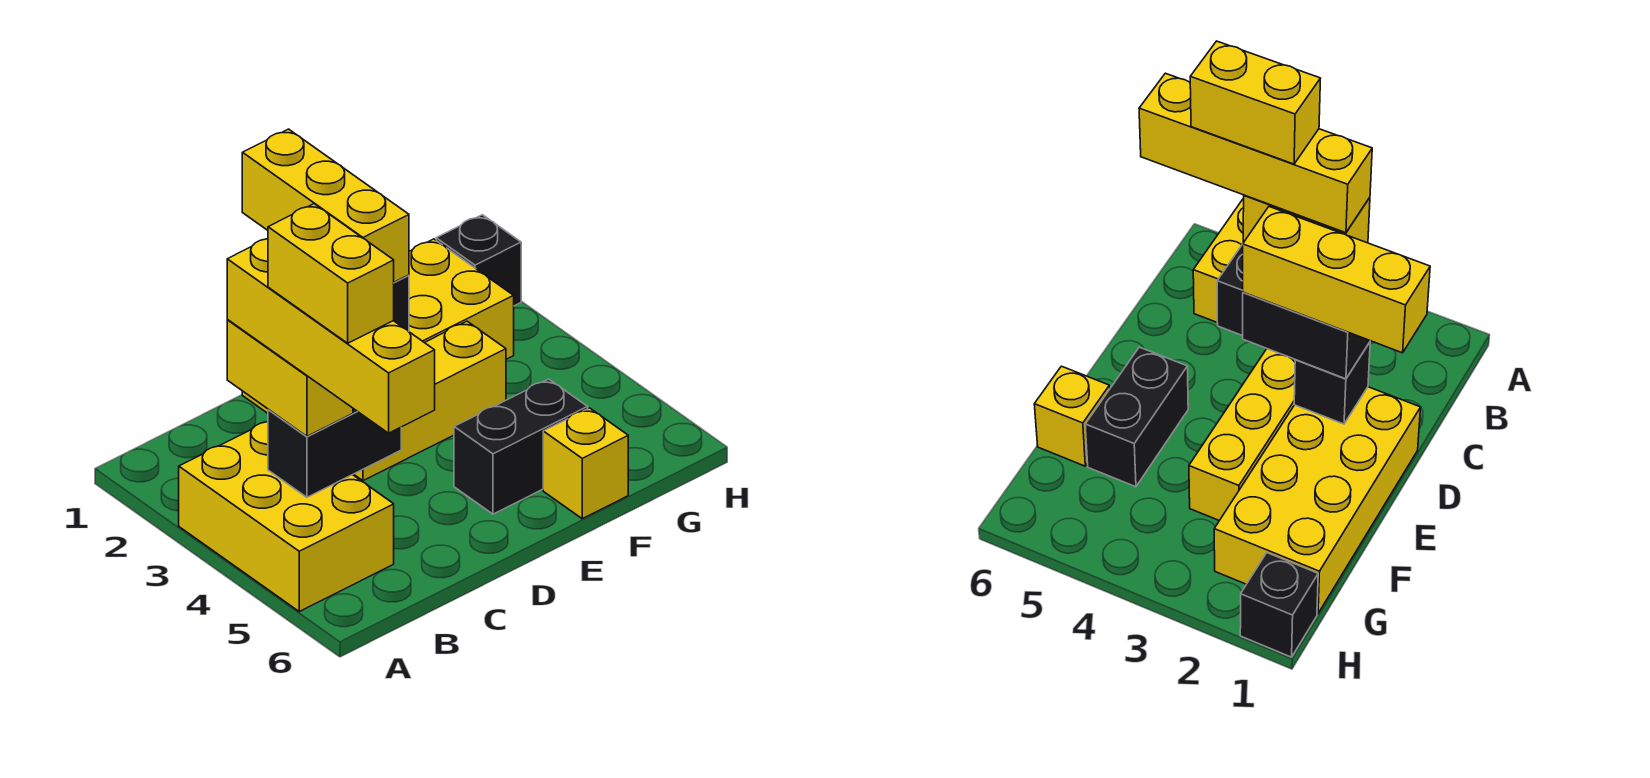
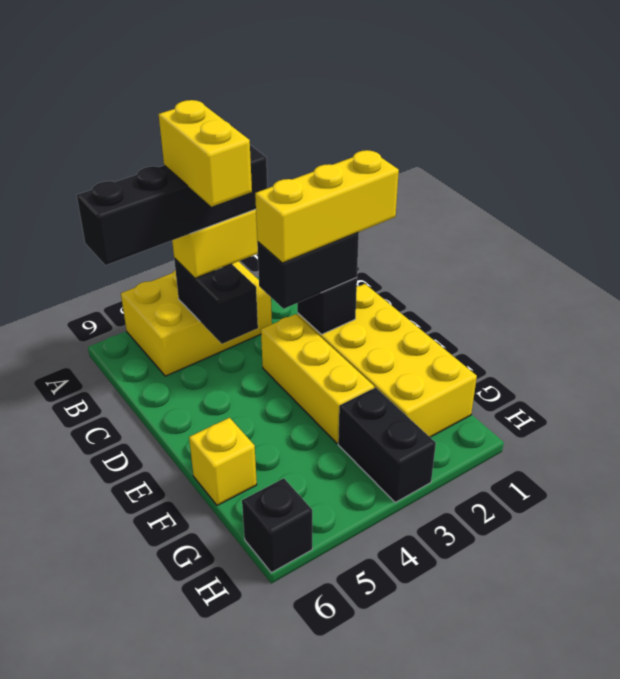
yellow 1x4 brick [227,239,435,433] -> black 1x4 brick [77,145,267,265]
yellow 1x2 brick [268,204,394,343] -> yellow 1x2 brick turned to [159,100,252,207]
black 1x2 brick [454,379,588,514] -> black 1x2 brick moved to [338,388,436,503]
black 1x1 brick [436,215,521,306] -> black 1x1 brick moved to [242,478,312,573]

